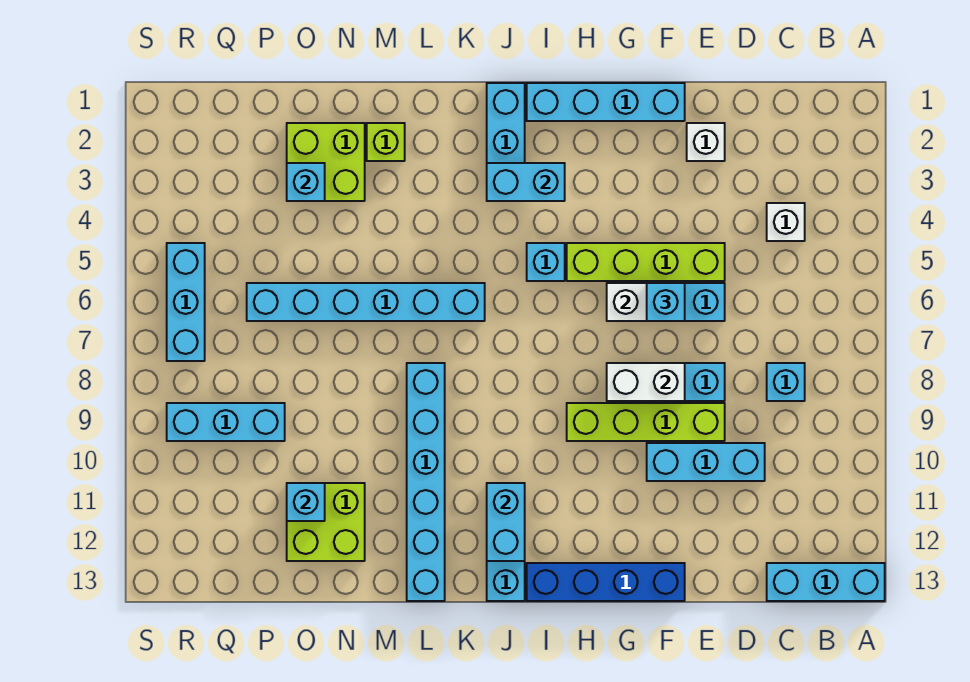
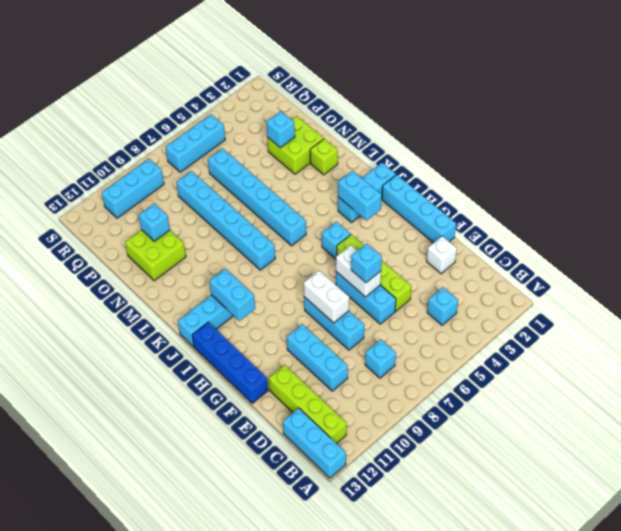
white 1x1 brick [767,203,805,241] -> cyan 1x1 brick [427,287,458,325]
lime 1x4 brick [567,403,725,441] -> lime 1x4 brick moved to [269,365,347,443]
cyan 1x2 brick [487,483,525,561] -> cyan 1x2 brick turned to [209,269,255,321]
cyan 1x6 brick [407,363,445,601] -> cyan 1x6 brick turned to [176,171,275,270]
cyan 1x3 brick [167,403,285,441] -> cyan 1x3 brick turned to [102,159,164,218]

